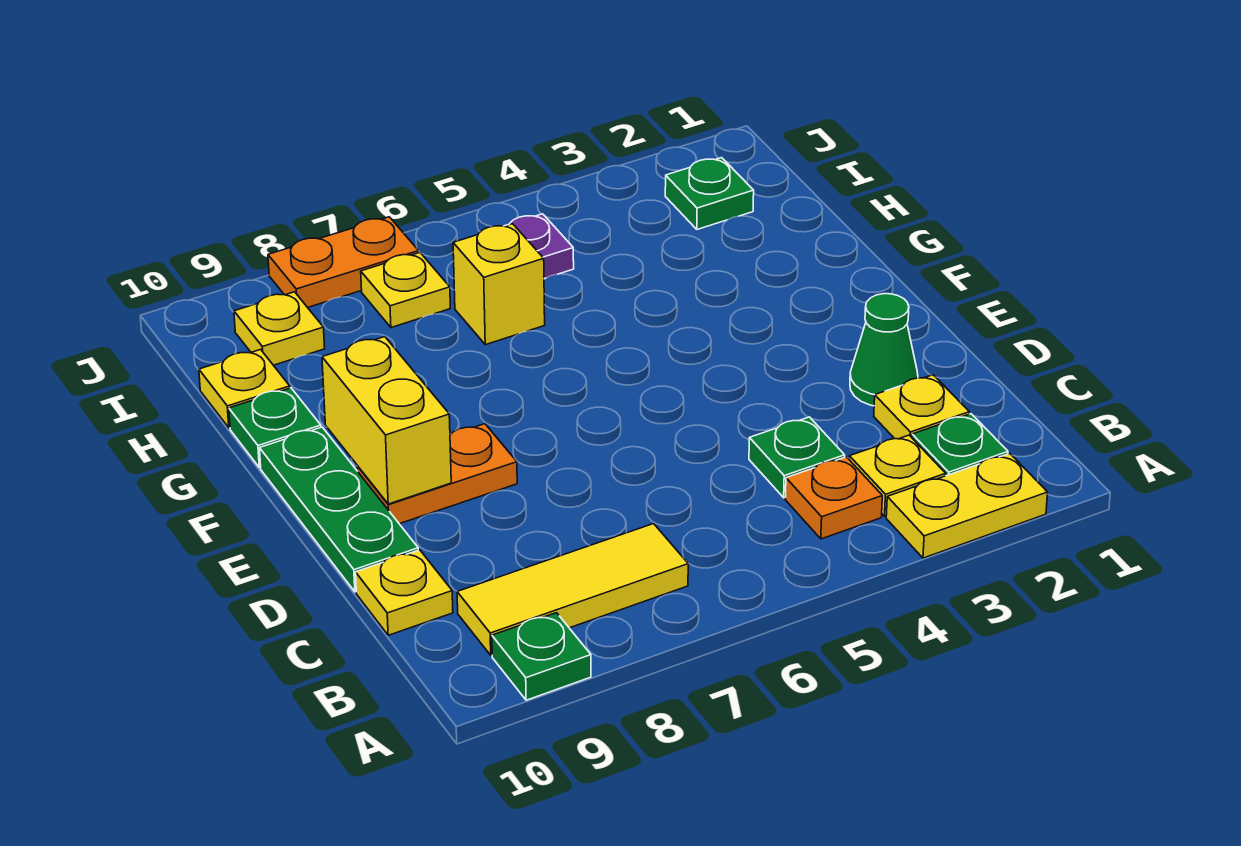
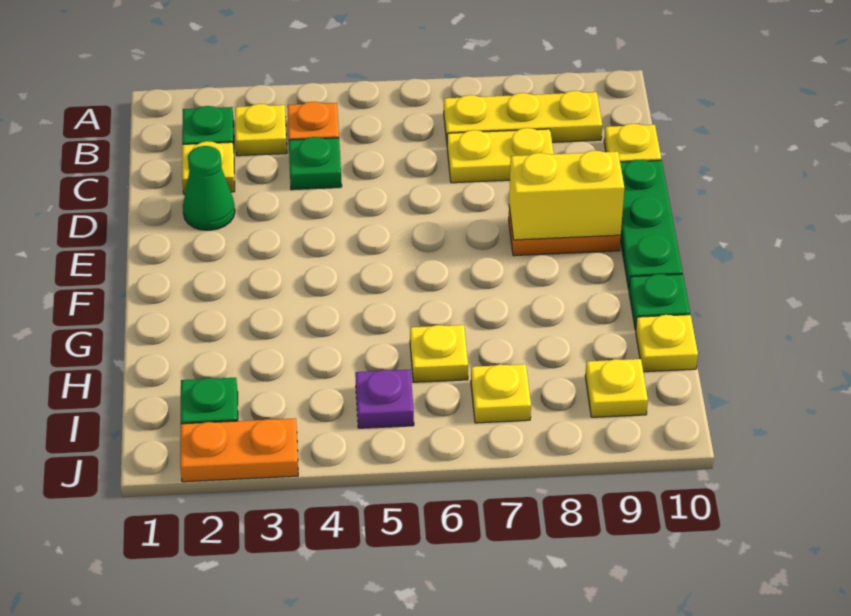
yellow 1x2 plate [886,454,1048,558] -> yellow 1x2 plate moved to [447,128,554,183]
green 1x1 plate [492,613,591,700] -> none
yellow 1x3 tile [457,524,688,655] -> yellow 1x3 plate [444,91,602,142]
yellow 1x2 brick [322,337,451,504] -> yellow 1x2 brick turned to [509,151,624,240]
yellow 1x1 brick [453,224,545,345] -> yellow 1x1 plate [410,325,468,382]
orange 1x2 plate [268,217,419,308] -> orange 1x2 plate moved to [180,418,298,482]

